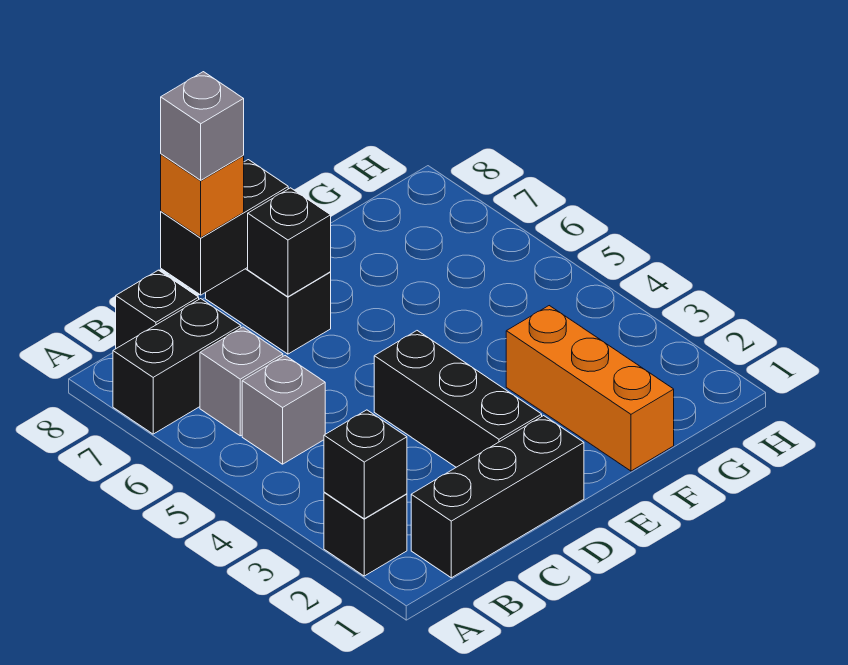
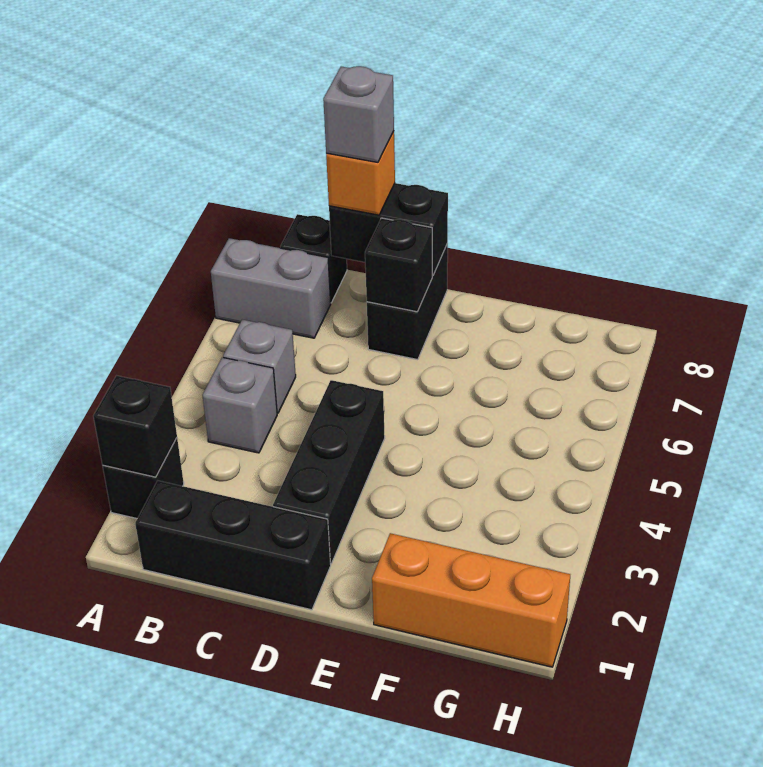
black 1x2 brick [113,299,241,434] -> grey 1x2 brick [211,238,331,338]
grey 1x1 brick [200,327,283,436] -> grey 1x1 brick moved to [203,357,277,453]
orange 1x3 brick [506,306,674,471] -> orange 1x3 brick turned to [372,533,570,667]

